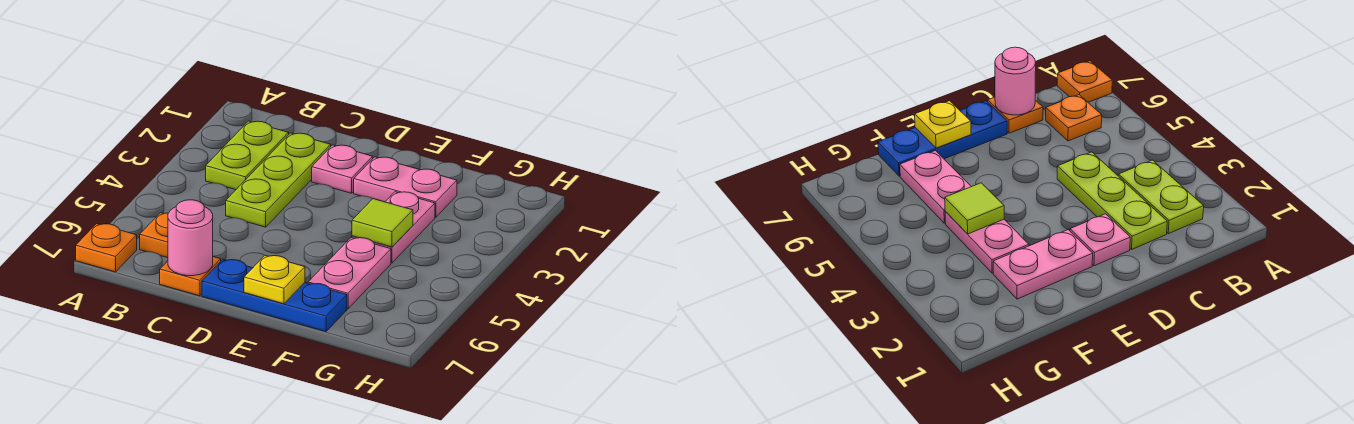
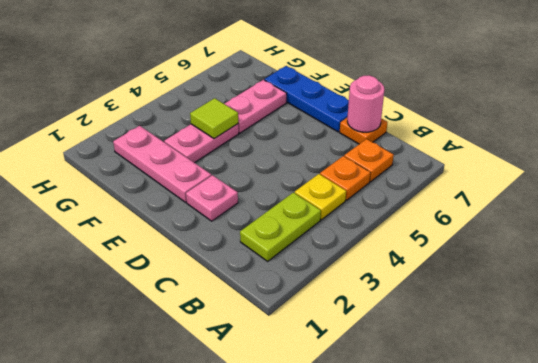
orange 1x1 plate [76,224,137,272] -> orange 1x1 plate moved to [320,156,370,200]
lime 1x3 plate [226,133,331,227] -> none
pink 1x2 plate [354,157,457,217] -> pink 1x3 plate [113,126,211,202]
yellow 1x1 plate [244,255,305,304] -> yellow 1x1 plate moved to [295,174,346,220]

